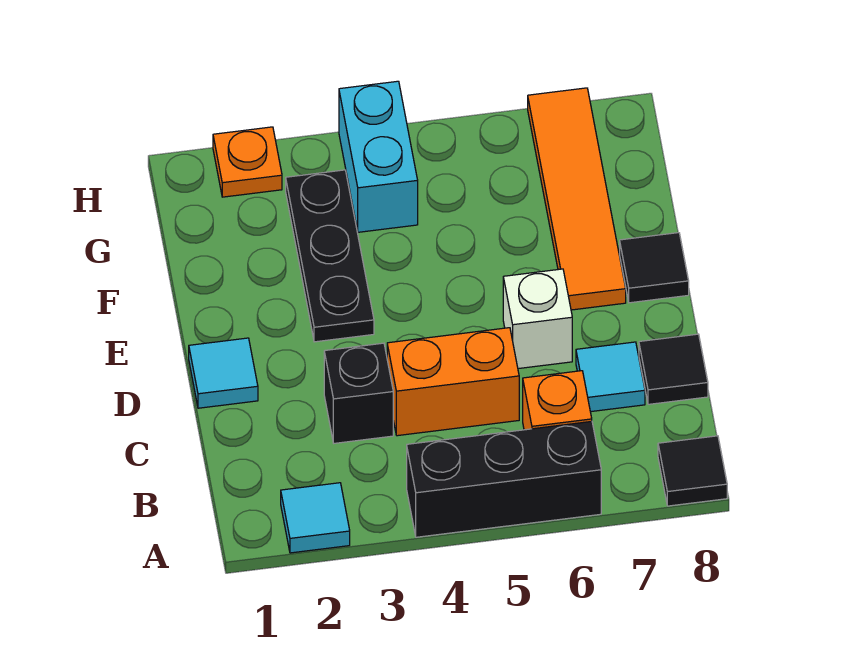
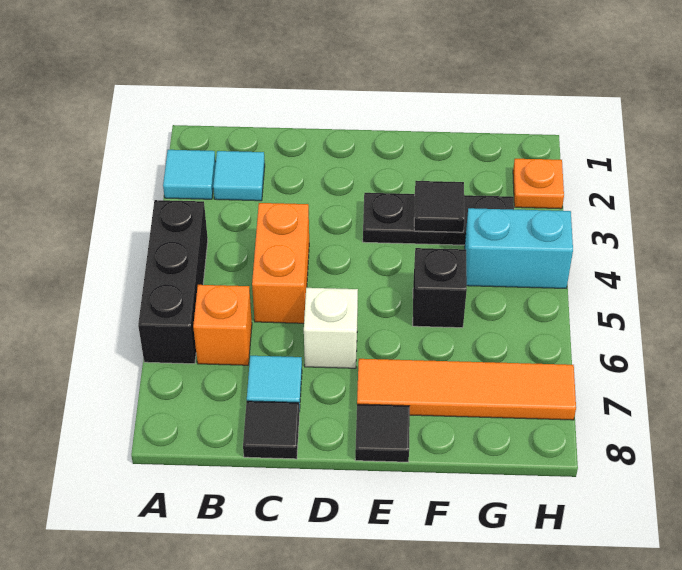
black 1x1 tile [658,436,727,506] -> black 1x1 tile moved to [414,181,464,232]
black 1x1 brick [324,343,393,443] -> black 1x1 brick moved to [413,248,467,328]
cyan 1x1 tile [189,338,258,408] -> cyan 1x1 tile moved to [213,151,265,201]

